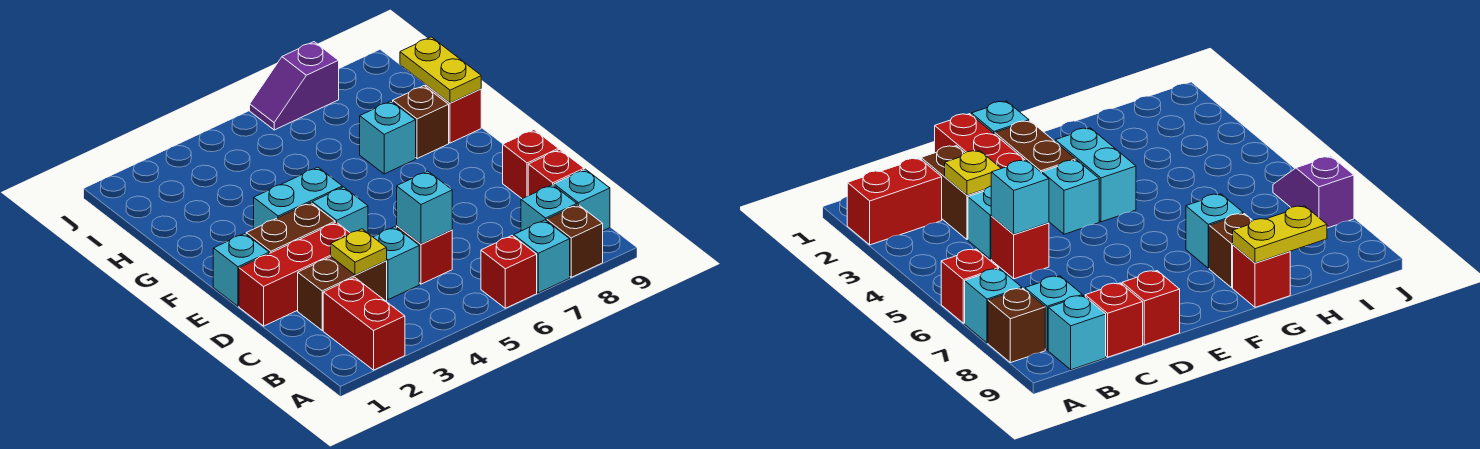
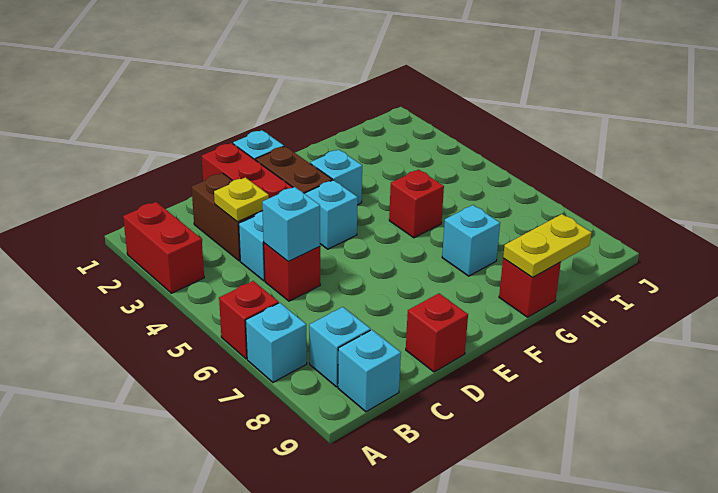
red 1x2 brick [323,277,405,370] -> red 1x2 brick turned to [123,202,204,293]
brown 1x1 brick [547,205,603,277] -> none
red 1x1 brick [528,149,584,196] -> red 1x1 brick moved to [389,170,444,238]
cyan 1x2 brick [254,167,342,229] -> cyan 1x1 brick [310,150,362,204]
brown 1x1 brick [393,86,449,159] -> none
purple 1x2 slope [250,42,339,130] -> none

